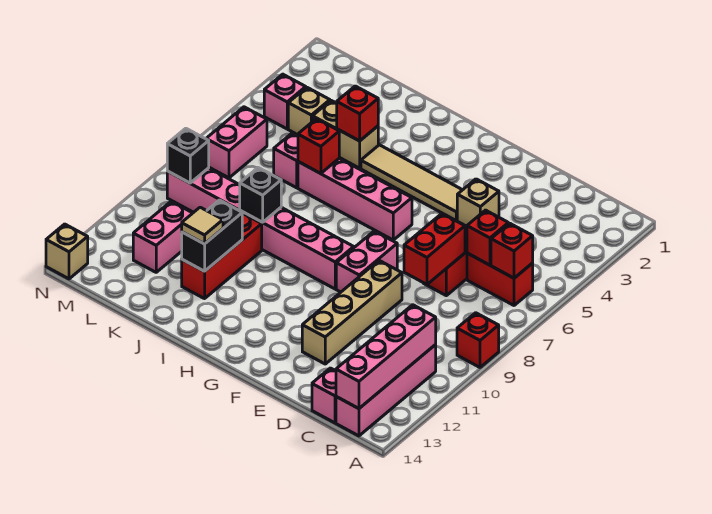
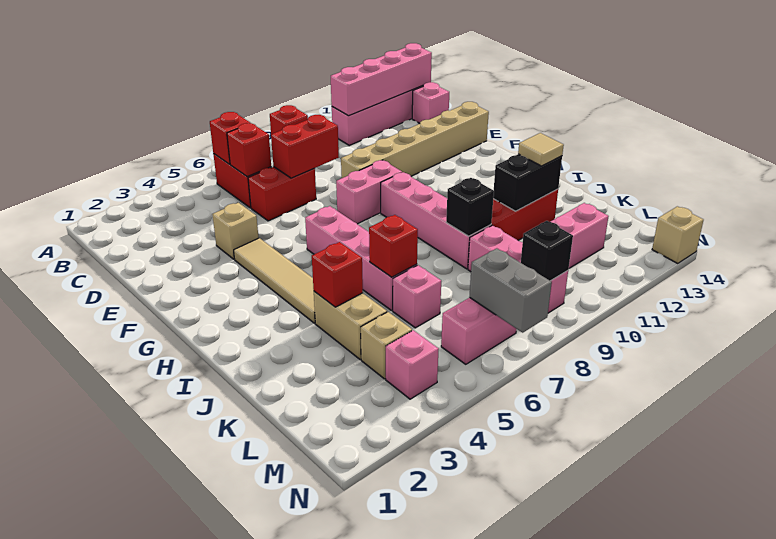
tan 1x4 brick [302,261,402,364] -> tan 1x6 brick [341,102,489,178]
none -> grey 1x2 brick [469,248,552,333]

